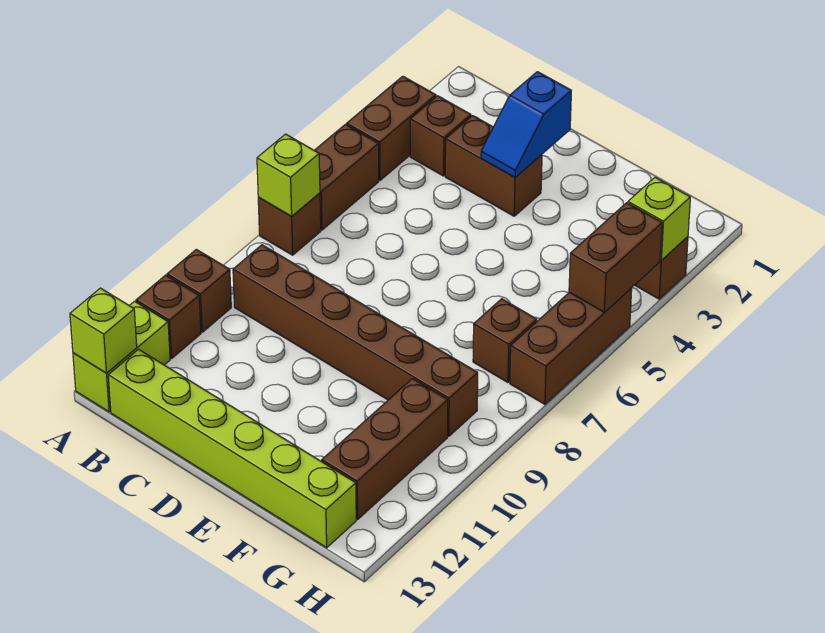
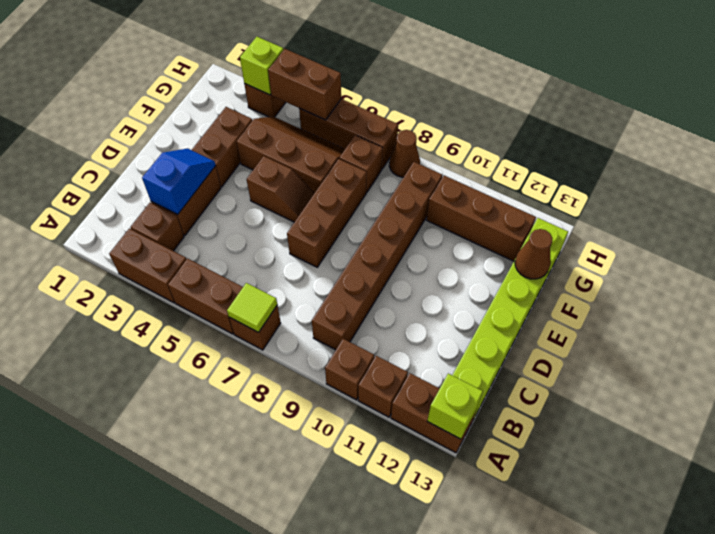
lime 1x1 brick [257,134,320,216] -> lime 1x1 tile [227,283,277,332]
lime 1x2 brick [73,301,170,412] -> brown 1x2 brick [391,373,477,453]
blue 1x2 slope [481,72,571,177] -> blue 1x2 slope turned to [142,148,216,214]
none -> brown 1x3 brick [287,159,367,267]
none -> brown 1x2 brick [192,107,252,187]
none -> brown 1x2 slope [246,156,314,222]
none -> brown 2x3 slope [237,116,345,193]
none -> brown 1x1 cone [515,229,553,279]
none -> brown 1x1 cone [389,130,420,177]

